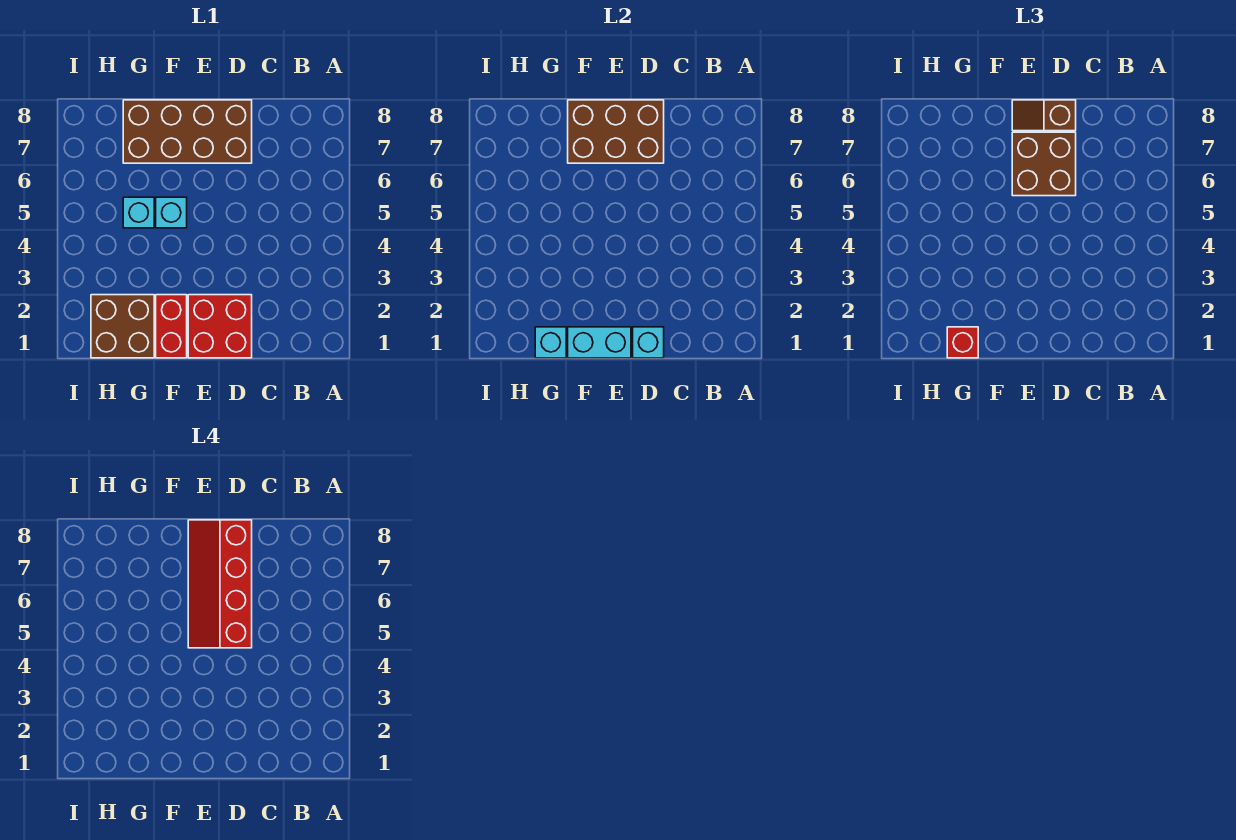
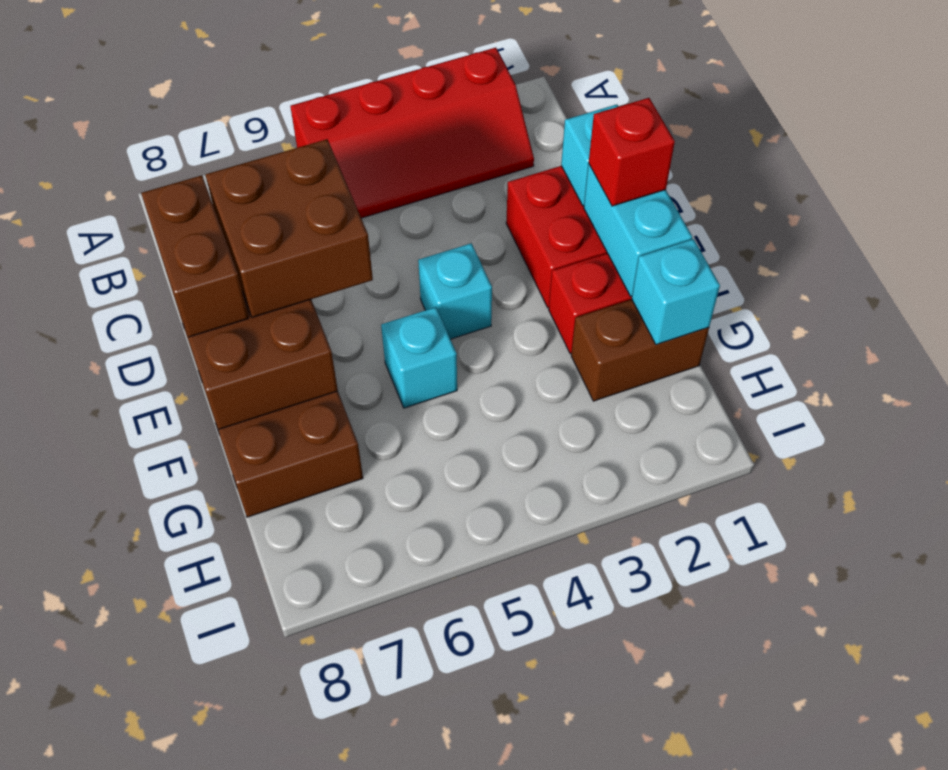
red 2x4 slope [188,520,252,648] -> red 2x4 slope moved to [290,48,534,218]
brown 1x2 slope [1012,100,1076,131] -> brown 1x2 brick [141,175,249,337]
brown 2x2 brick [91,295,154,358] -> brown 1x2 brick [571,299,709,401]
red 1x1 brick [947,327,978,358] -> red 1x1 brick moved to [589,98,675,206]
cyan 1x1 brick [123,197,154,228] -> cyan 1x1 brick moved to [418,243,492,339]

